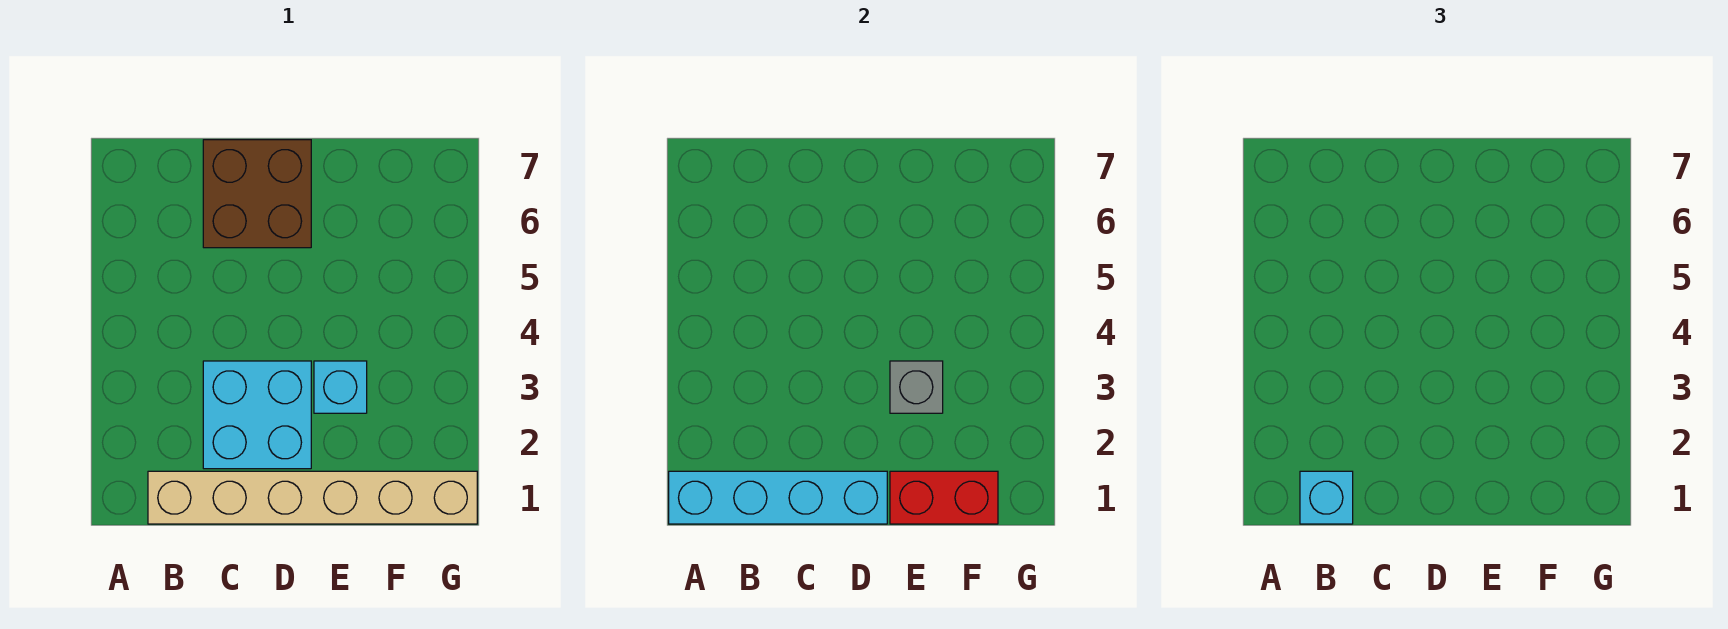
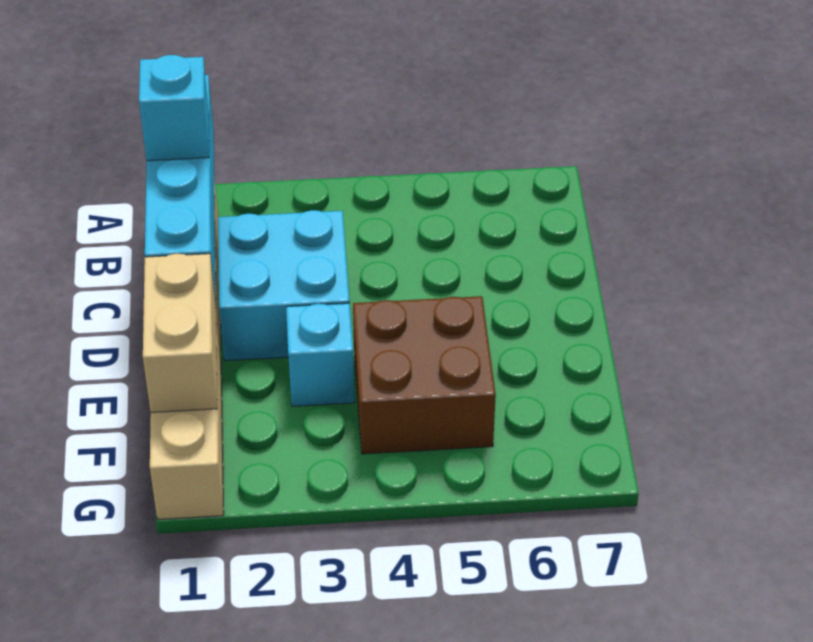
brown 2x2 brick [203,140,311,248] -> brown 2x2 brick moved to [353,296,496,454]
red 1x2 brick [890,471,998,524] -> tan 1x2 brick [143,254,217,412]
grey 1x1 brick [890,361,943,413] -> none

